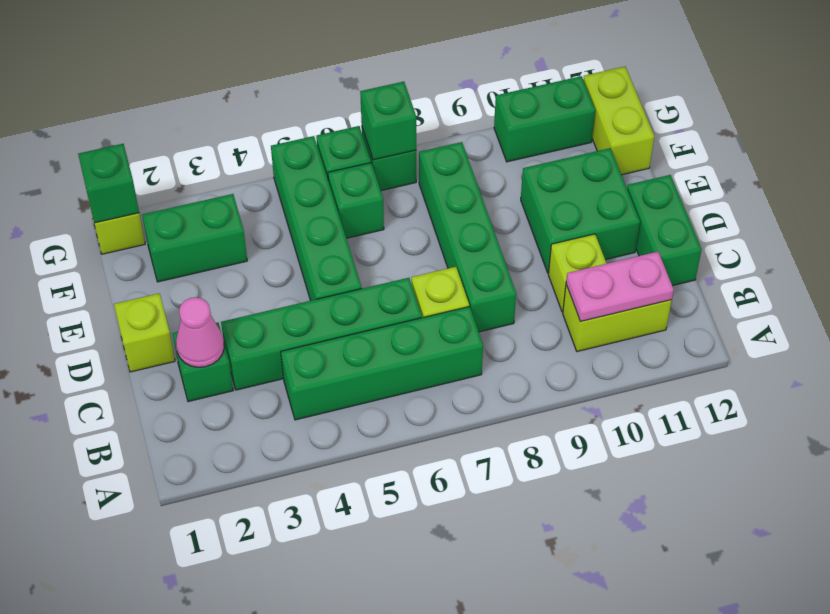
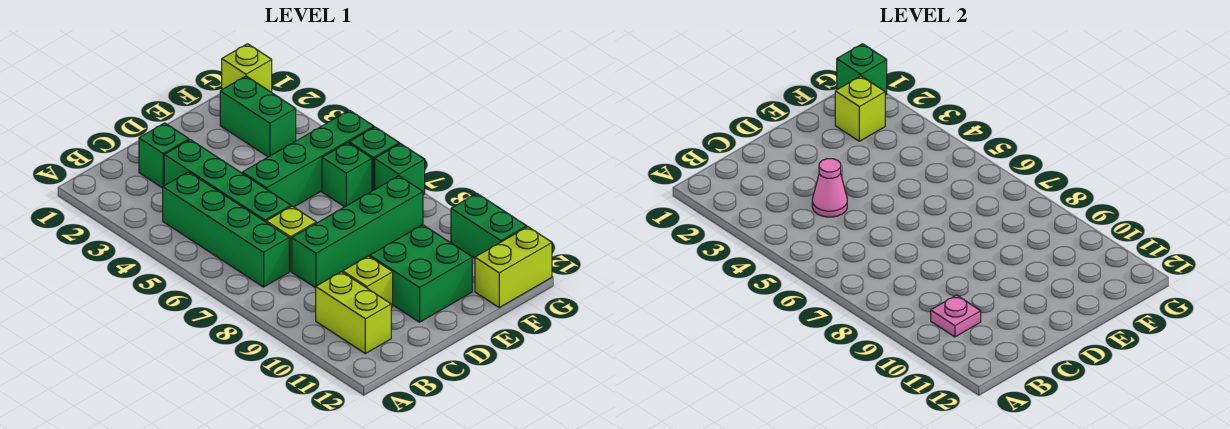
pink 1x2 plate [566,252,674,322] -> pink 1x1 plate [931,295,981,337]
pink 1x1 cone [176,297,224,367] -> pink 1x1 cone moved to [812,159,847,217]
green 1x2 brick [627,175,702,286] -> none
lime 1x1 brick [114,293,175,372] -> lime 1x1 brick moved to [835,76,885,141]
green 1x1 brick [360,82,416,160] -> none

